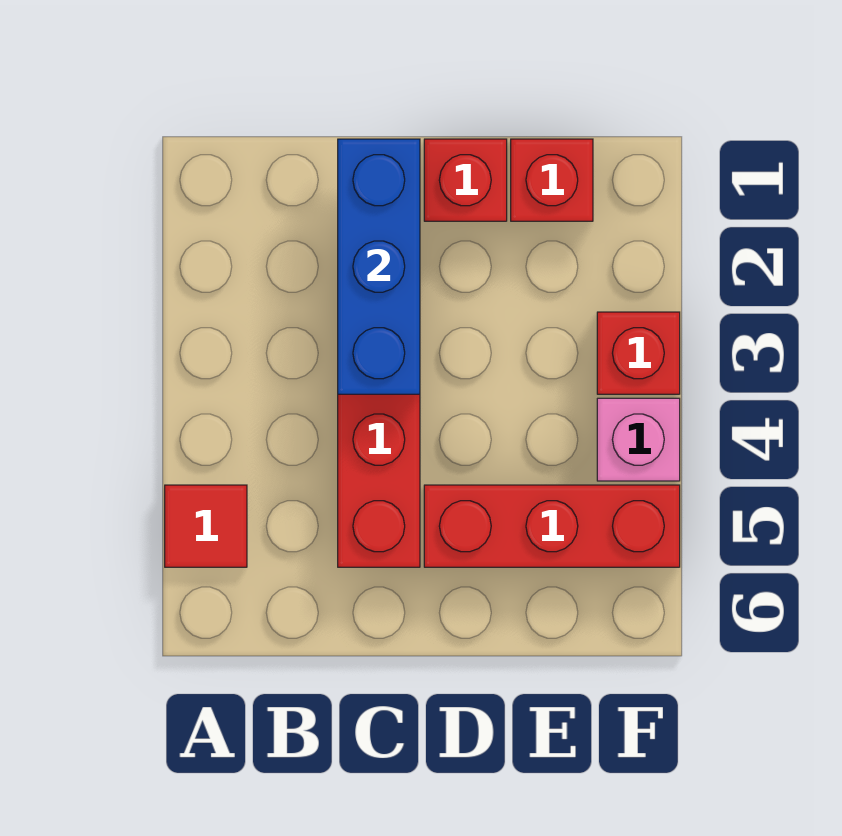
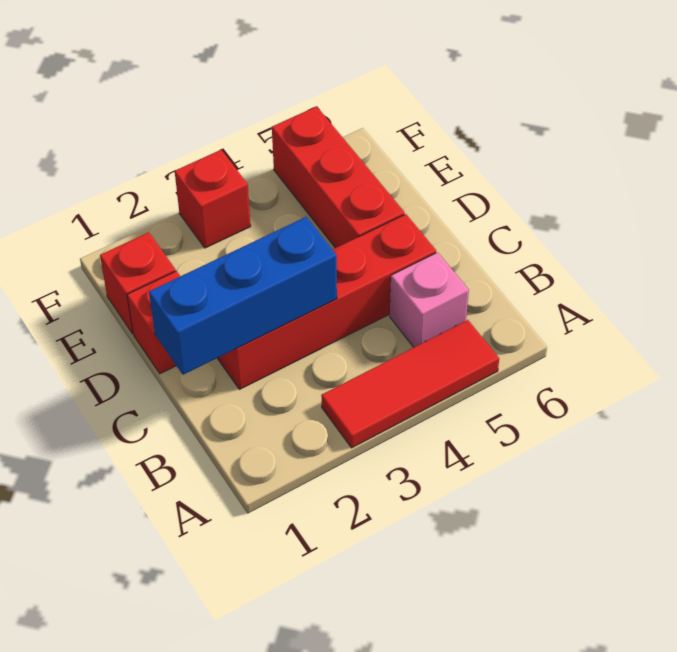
red 1x1 tile [165,485,247,567] -> red 1x3 tile [321,320,499,448]
pink 1x1 brick [597,398,680,481] -> pink 1x1 brick moved to [390,252,469,347]

